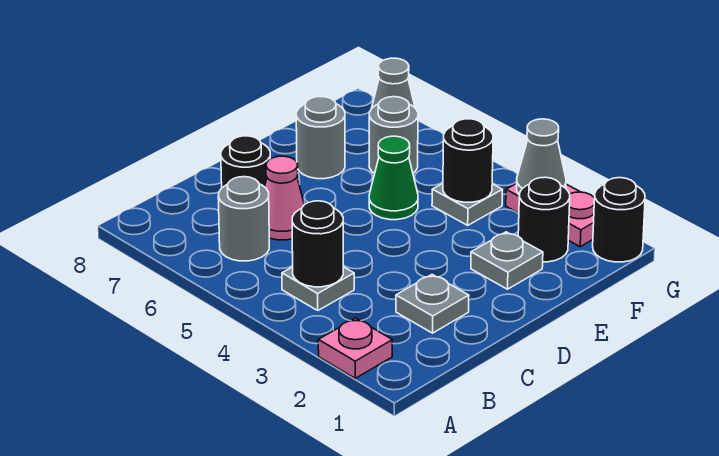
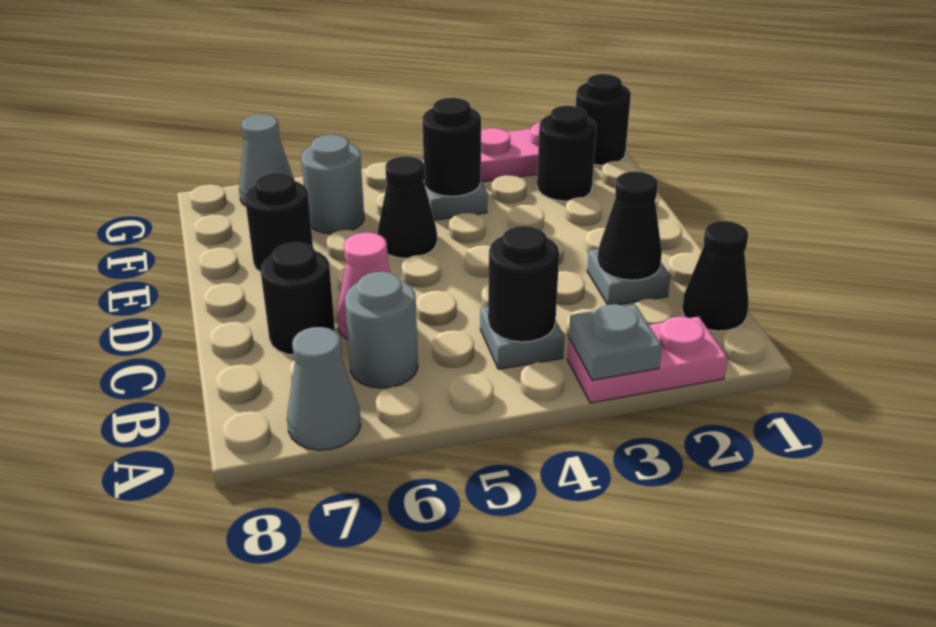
pink 1x1 plate [318,318,392,378] -> pink 1x2 plate [567,317,728,403]
none -> black 1x1 cone [682,221,749,331]
none -> black 1x1 cone [597,172,662,280]
grey 1x1 plate [471,232,543,289] -> grey 1x1 plate moved to [569,304,662,380]
green 1x1 cone [369,136,418,220] -> black 1x1 cone [378,156,437,258]
grey 1x1 round brick [296,97,345,179] -> black 1x1 round brick [245,173,313,272]
grey 1x1 cone [517,119,566,194] -> grey 1x1 cone moved to [287,327,361,450]

